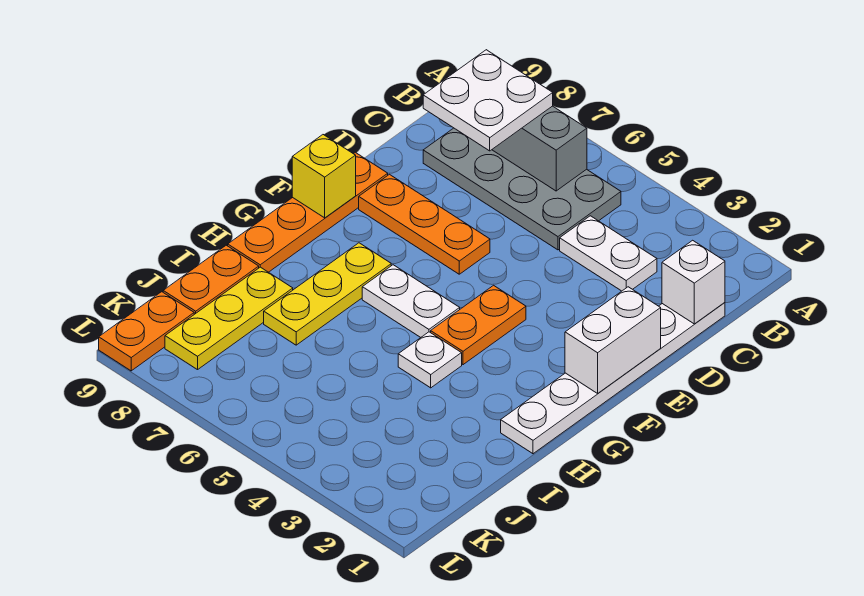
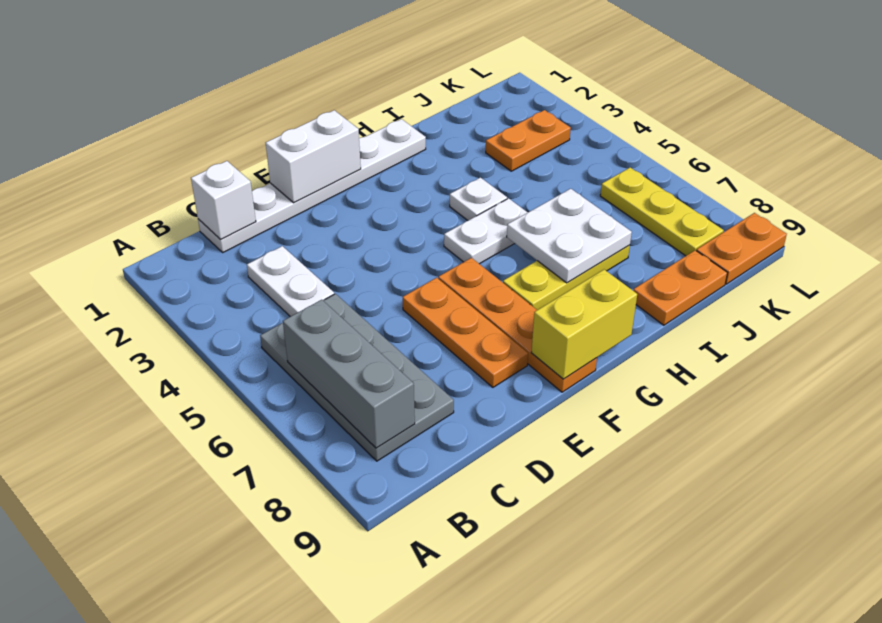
white 2x2 plate [423,50,553,151] -> white 2x2 plate moved to [507,189,632,283]
orange 1x4 plate [228,152,388,272] -> orange 1x4 plate turned to [438,258,597,392]
orange 1x2 plate [431,285,526,365] -> orange 1x2 plate moved to [486,110,571,171]
yellow 1x1 brick [292,135,356,218] -> yellow 1x2 brick [531,270,637,379]
white 1x2 plate [362,265,460,337] -> white 1x2 plate turned to [444,198,528,264]
yellow 1x3 plate [165,267,293,370] -> yellow 1x3 plate turned to [600,168,724,256]

